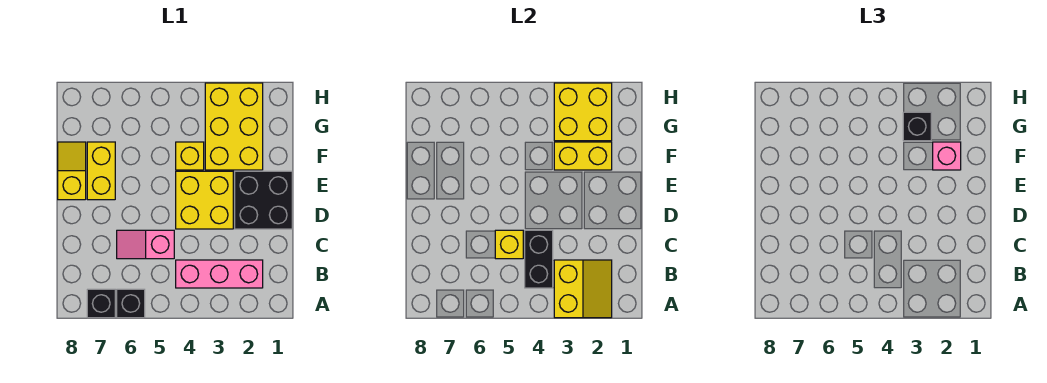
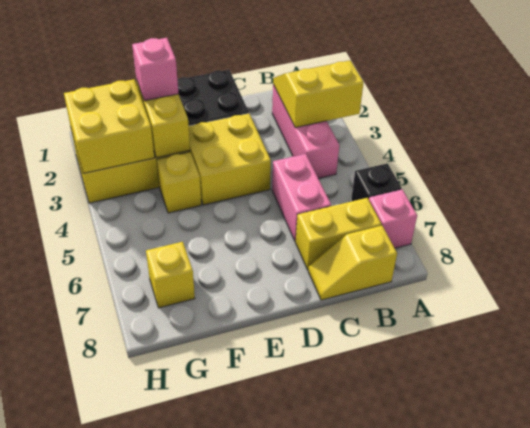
black 1x1 brick [87,289,115,318] -> pink 1x1 brick [369,190,417,248]
black 1x2 brick [525,230,553,288] -> none
pink 1x2 slope [117,230,174,259] -> pink 1x2 brick [272,154,331,242]
yellow 1x1 brick [495,230,523,259] -> yellow 1x1 brick moved to [146,242,195,308]
yellow 1x2 brick [87,142,115,200] -> yellow 1x2 brick moved to [296,198,382,270]
yellow 1x2 slope [58,142,86,200] -> yellow 1x2 slope moved to [308,226,397,300]
black 1x1 brick [903,112,931,141] -> none

